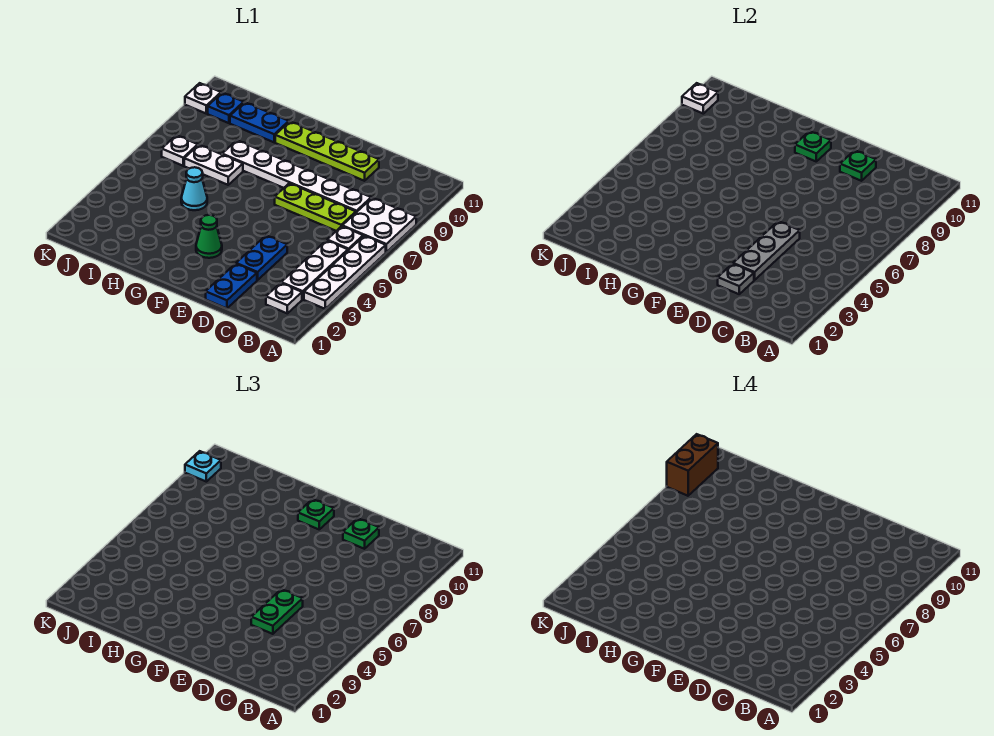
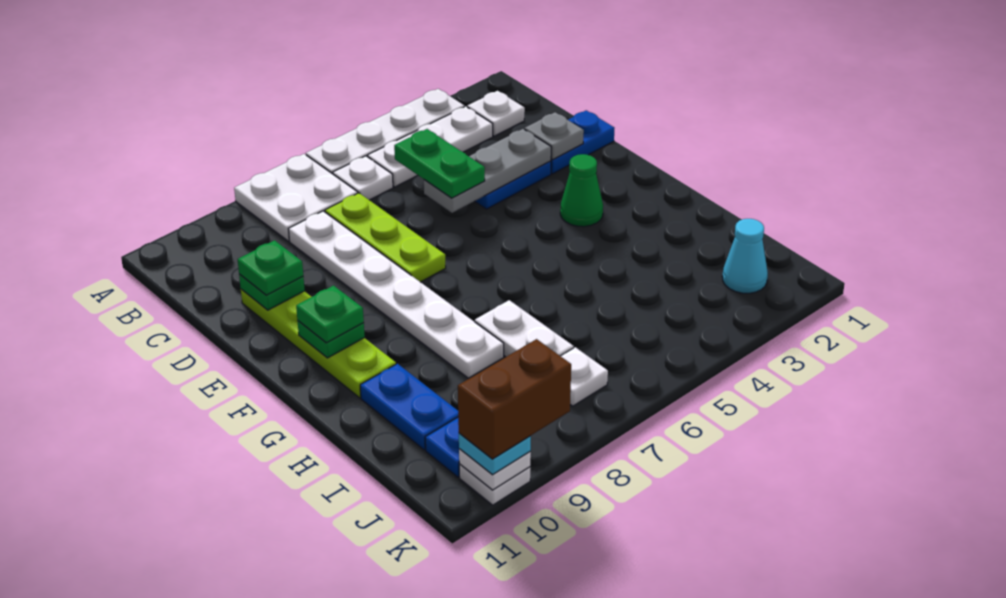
green 1x2 plate [251,589,303,634] -> green 1x2 plate turned to [394,129,485,198]
cyan 1x1 cone [181,167,207,210] -> cyan 1x1 cone moved to [722,219,768,293]

